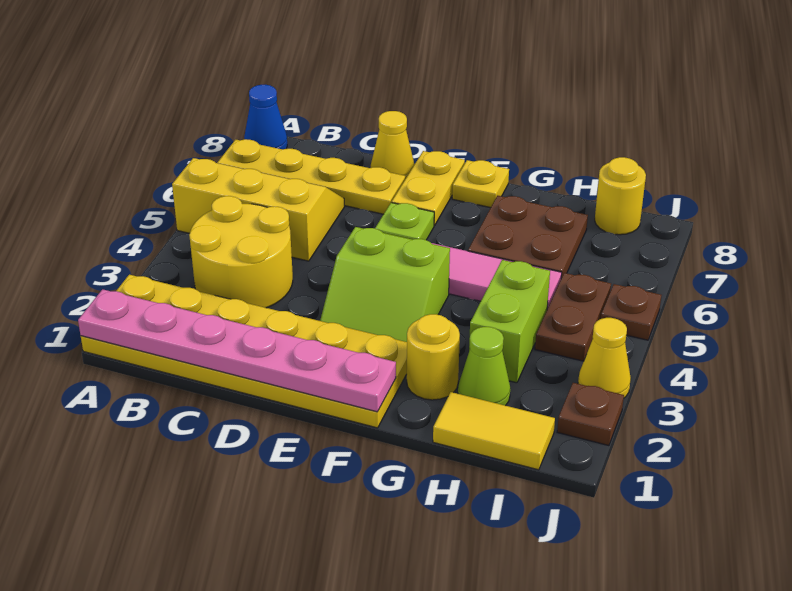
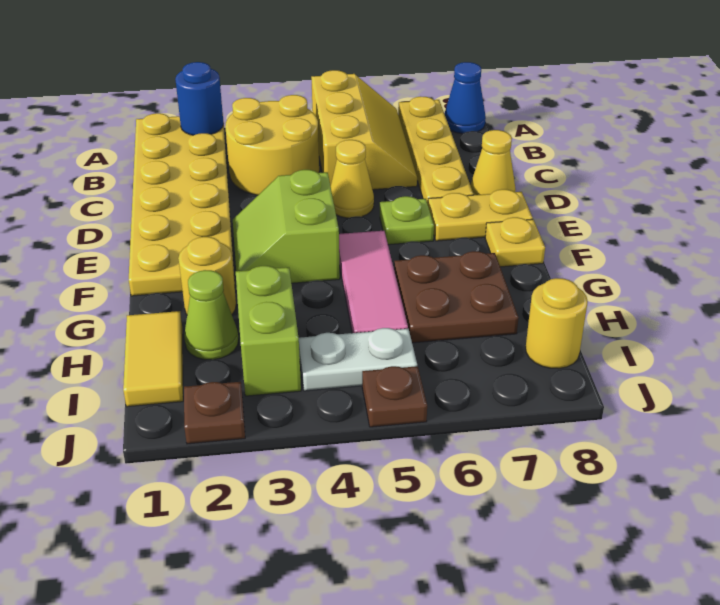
pink 1x6 plate [78,289,396,412] -> none
none -> blue 1x1 round brick [175,62,224,135]
lime 1x2 brick [469,260,550,383] -> lime 1x2 brick turned to [236,266,301,396]
brown 1x2 plate [535,273,611,361] -> white 1x2 plate [299,328,417,391]
yellow 1x1 cone [578,318,631,398] -> yellow 1x1 cone moved to [331,140,374,218]

